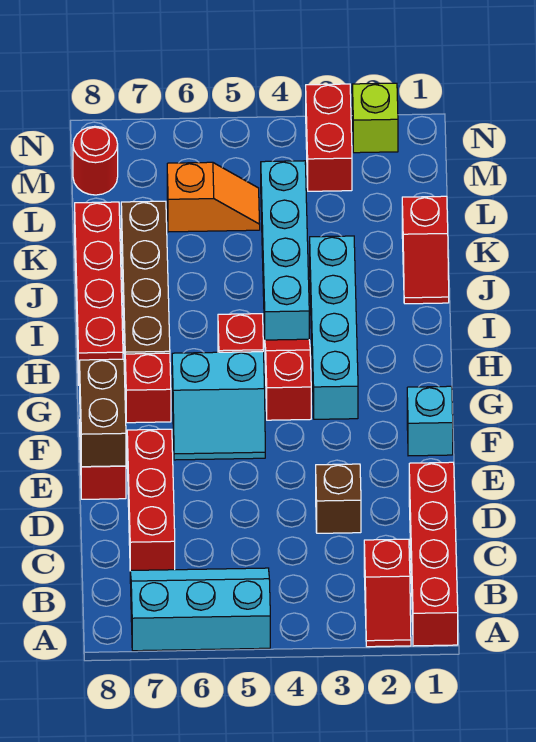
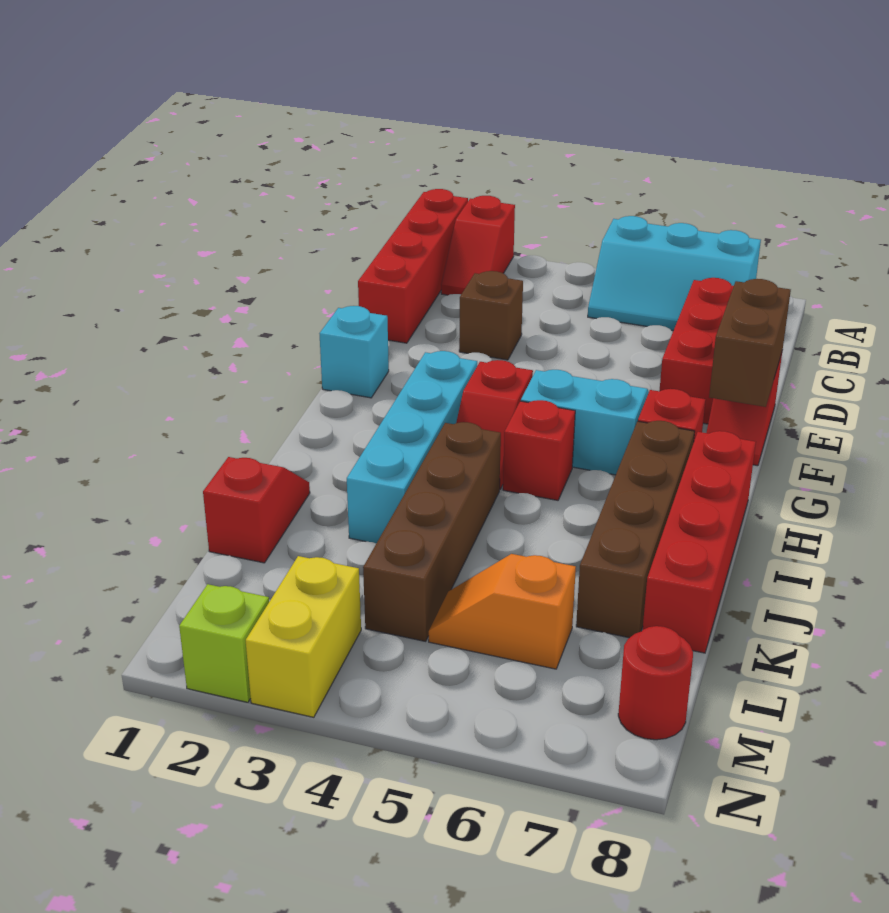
red 1x2 slope [364,539,411,647] -> red 1x2 slope turned to [441,196,515,295]
cyan 1x4 brick [261,161,309,340] -> brown 1x4 brick [363,422,501,641]
red 1x2 brick [306,84,352,191] -> yellow 1x2 brick [246,556,361,717]

